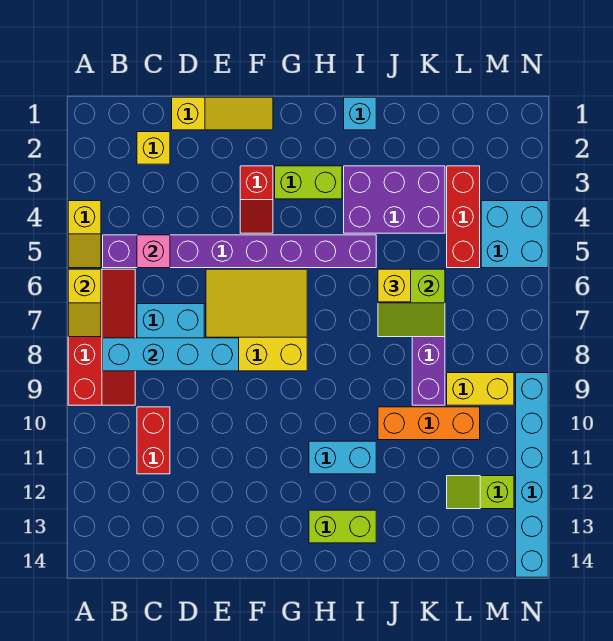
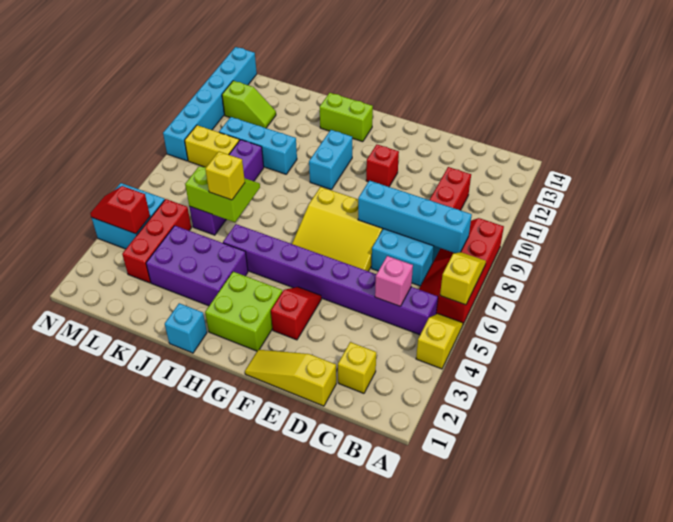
none -> red 1x1 brick [366,145,399,187]
lime 1x2 brick [275,166,342,199] -> lime 2x2 brick [205,272,282,351]
cyan 1x2 brick [309,441,376,474] -> cyan 1x2 brick turned to [309,130,352,190]
orange 1x3 brick [378,407,480,440] -> cyan 1x3 brick [219,117,297,174]
none -> red 1x2 slope [90,186,150,234]

